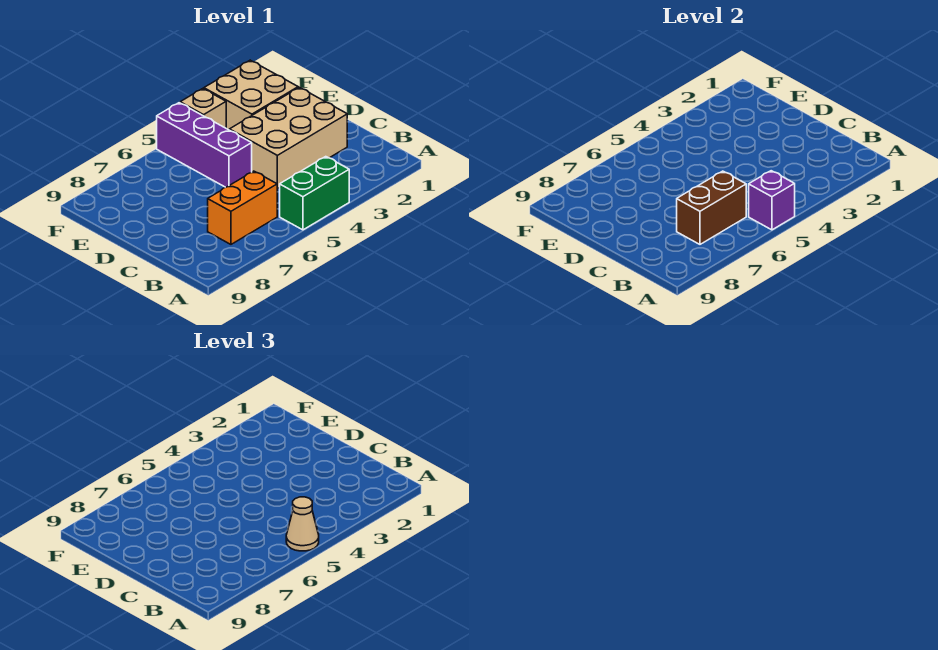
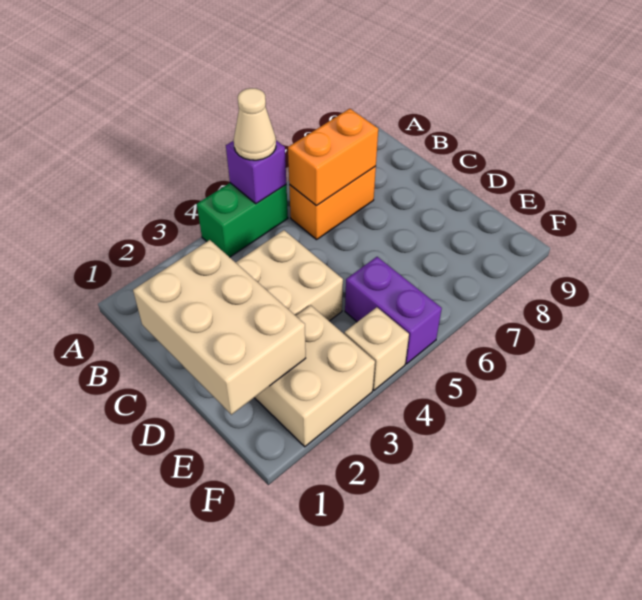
brown 1x2 brick [677,171,746,244] -> orange 1x2 brick [288,109,378,206]
none -> tan 2x3 brick [133,240,306,415]
purple 1x3 brick [157,103,252,187] -> purple 1x2 brick [345,257,442,364]

